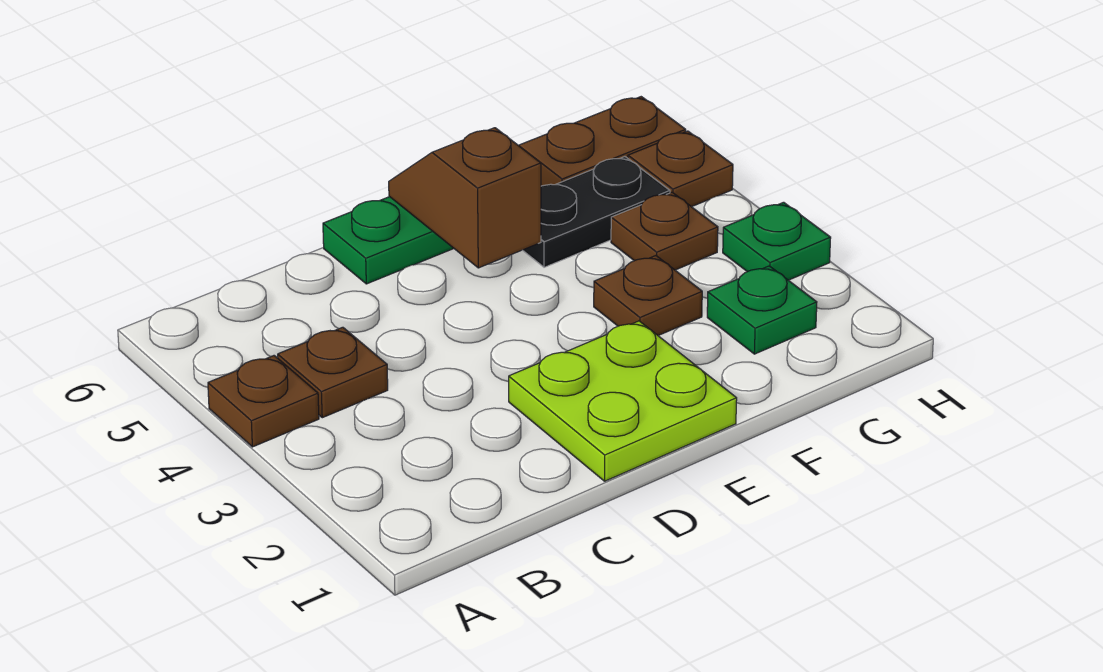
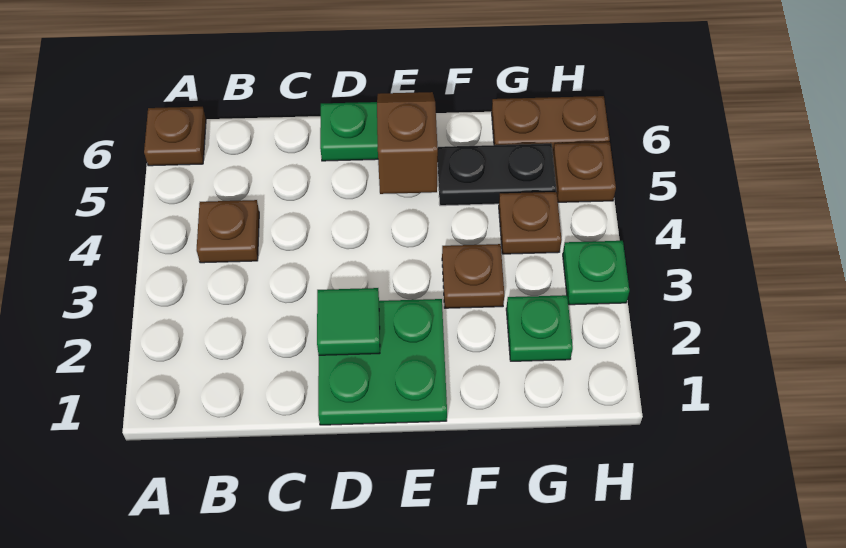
brown 1x1 plate [208,356,319,447] -> brown 1x1 plate moved to [144,107,206,166]
lime 2x2 plate [509,321,737,481] -> green 2x2 plate [318,299,447,425]
none -> green 1x1 tile [317,288,380,355]

